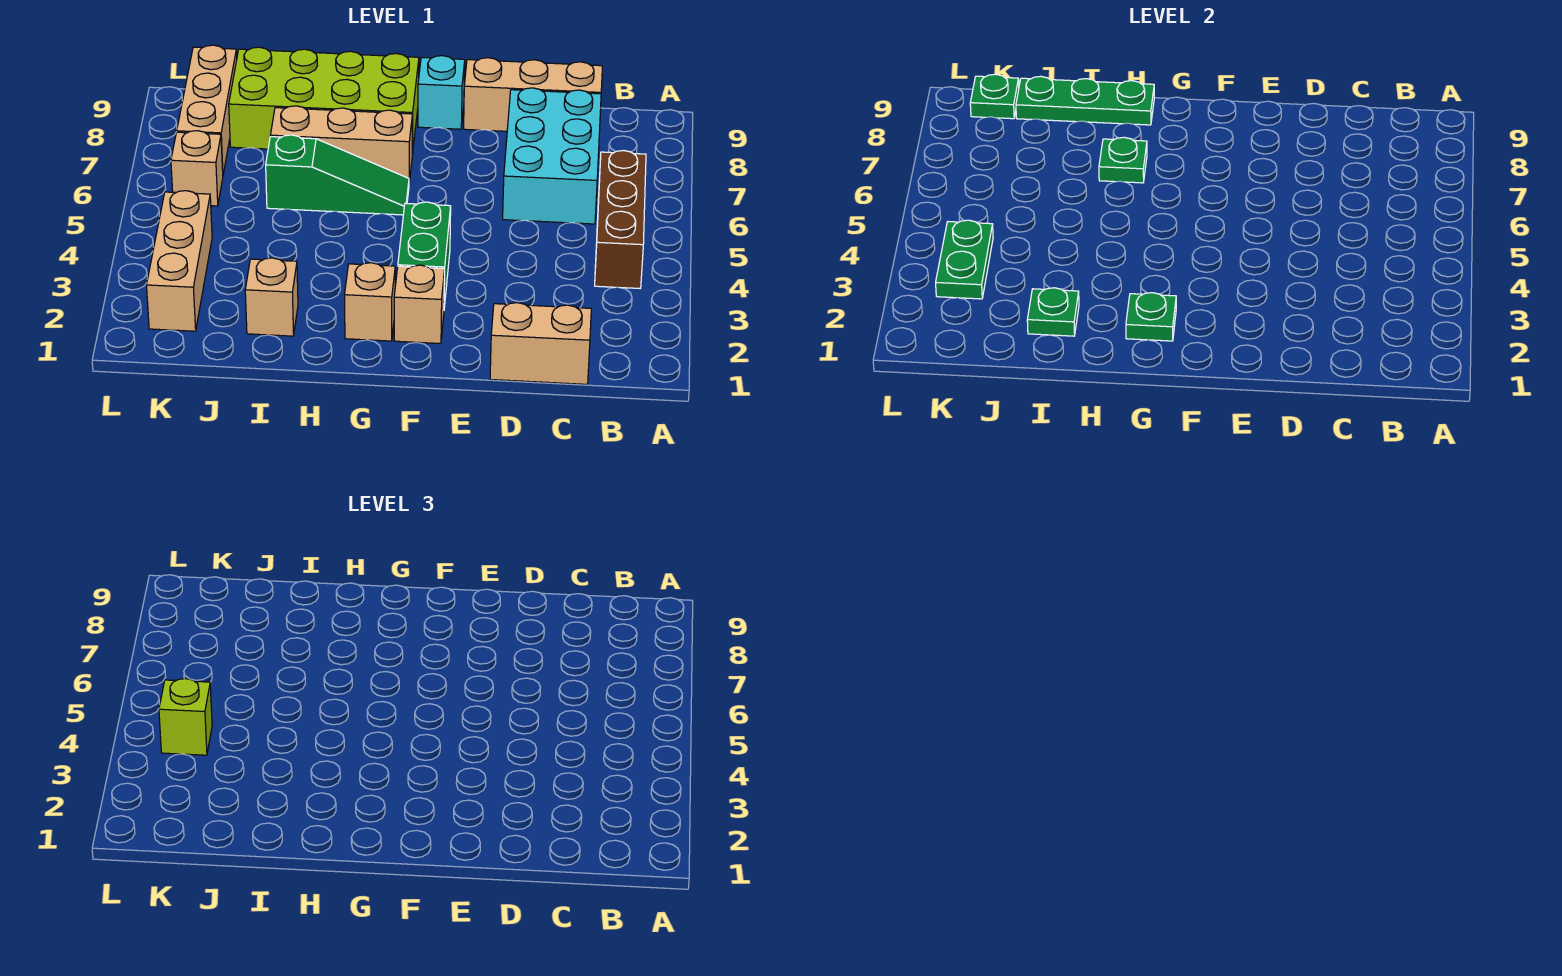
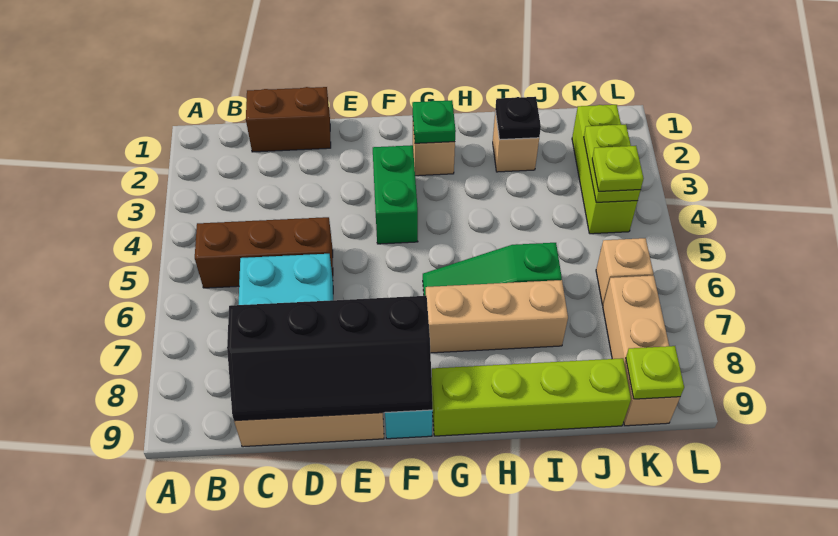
brown 1x3 brick [595,150,646,288] -> brown 1x3 brick turned to [195,217,333,288]
tan 1x2 brick [490,303,591,384] -> brown 1x2 brick [246,87,331,152]
none -> black 2x4 slope [227,296,433,421]
tan 1x1 brick [394,265,445,344] -> none
lime 2x4 brick [229,47,419,155] -> lime 1x4 brick [432,358,631,436]
green 1x1 plate [1099,137,1147,183] -> none
green 1x3 plate [1016,76,1154,125] -> none
green 1x1 plate [1027,288,1079,336] -> black 1x1 plate [495,97,541,140]
tan 1x3 brick [146,191,212,331] -> lime 1x3 brick [572,105,638,234]
green 1x2 plate [936,220,993,299] -> lime 1x2 plate [584,124,640,202]
lime 1x1 brick [159,679,212,755] -> lime 1x1 plate [592,146,644,191]
green 1x1 plate [970,74,1019,119] -> lime 1x1 plate [626,346,684,399]

